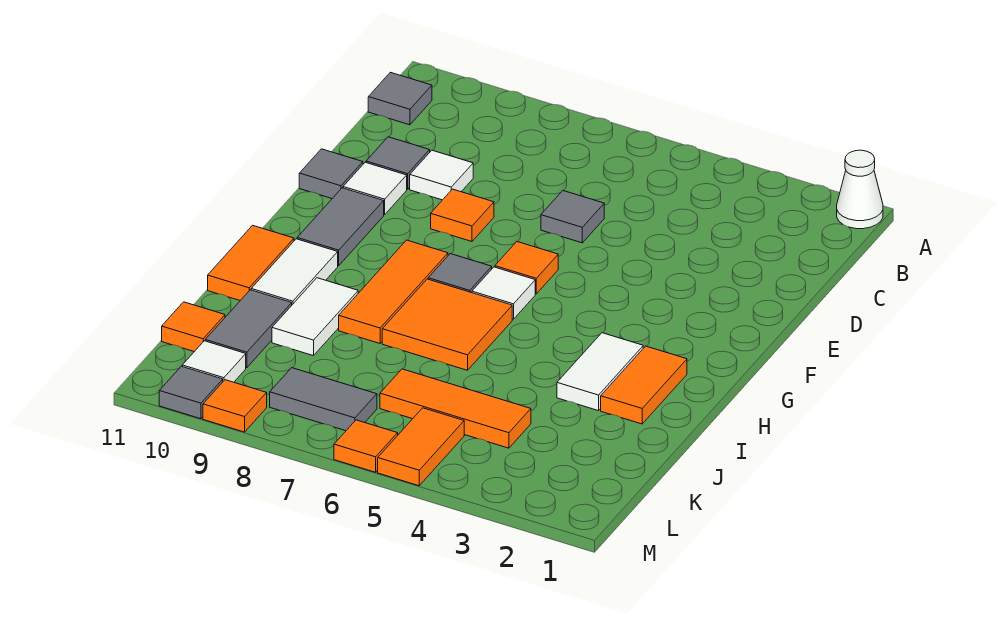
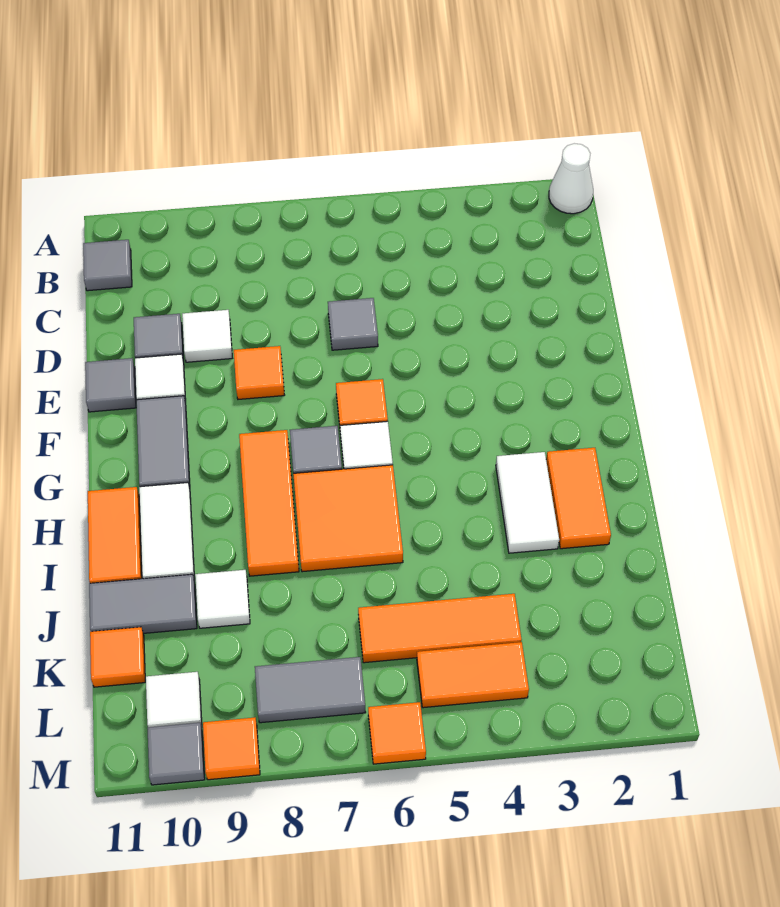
white 1x2 tile [272,278,358,356] -> white 1x1 tile [195,570,250,628]
grey 1x2 tile [205,290,292,368] -> grey 1x2 tile turned to [89,574,197,633]
orange 1x2 tile [378,408,464,486] -> orange 1x2 tile turned to [417,642,529,708]

